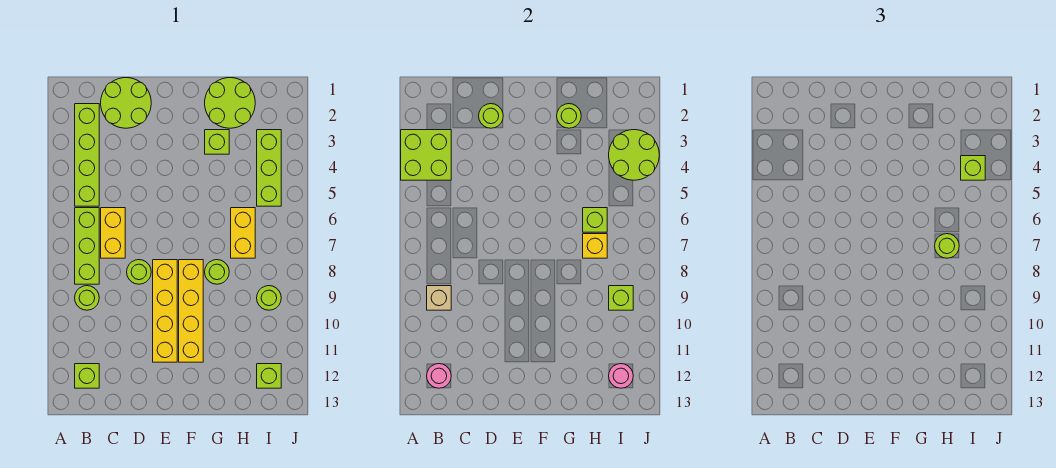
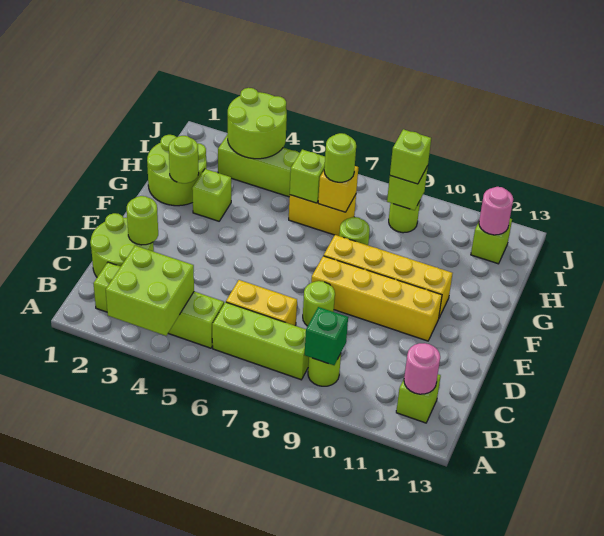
tan 1x1 brick [427,286,451,310] -> green 1x1 brick [305,307,348,365]
lime 1x1 brick [961,156,985,180] -> lime 1x1 brick moved to [390,129,431,184]

